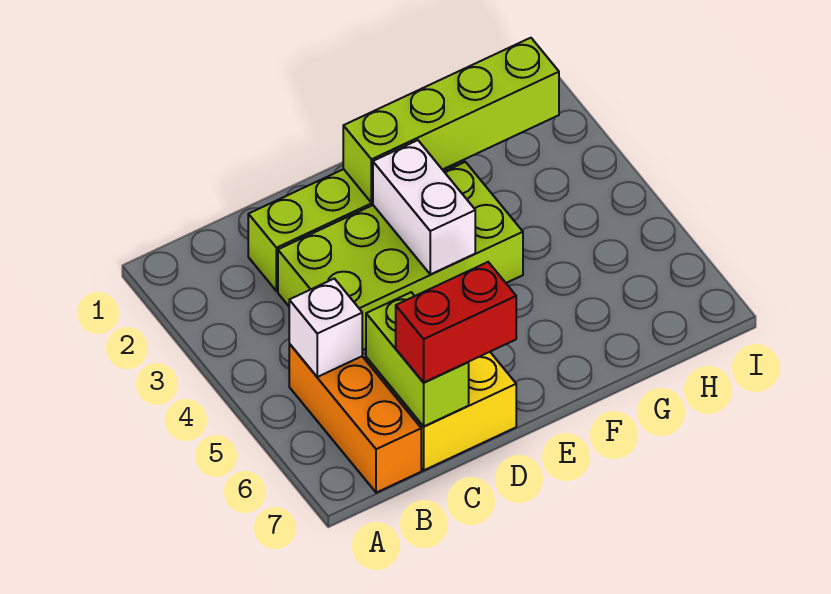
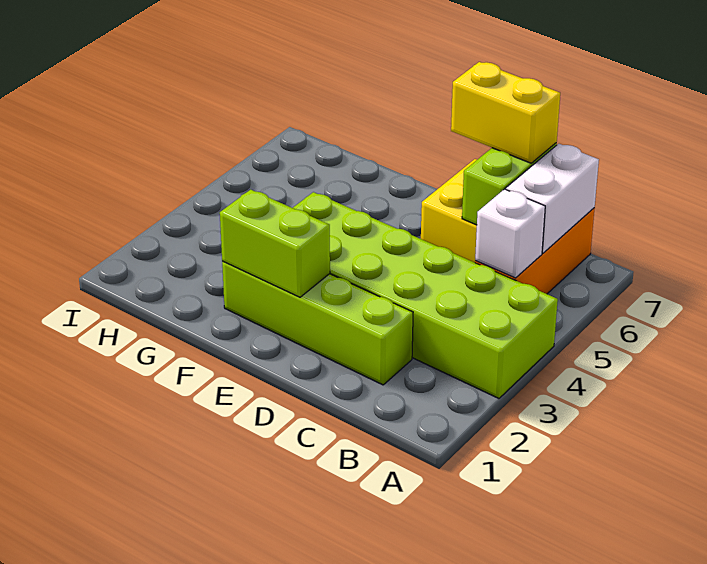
lime 2x4 brick [278,162,523,350] -> lime 2x6 brick [293,192,558,398]
red 1x2 brick [396,262,516,383] -> yellow 1x2 brick [451,62,560,163]
lime 1x4 brick [343,38,559,203] -> lime 1x2 brick [220,190,330,297]
white 1x2 brick [373,140,475,274] -> white 1x2 brick moved to [506,144,599,253]

